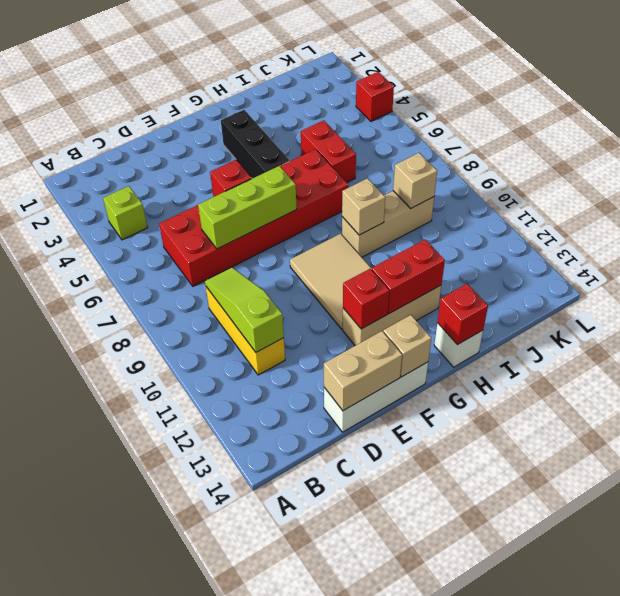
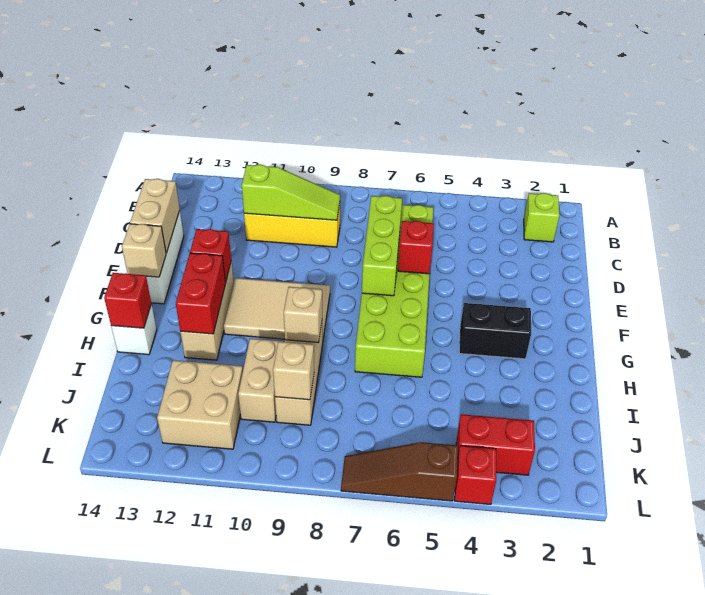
lime 1x1 brick [103,186,148,240] -> lime 1x1 brick moved to [524,193,559,242]
red 2x6 brick [159,149,348,286] -> lime 2x6 brick [355,205,434,377]
black 1x3 brick [221,110,290,179] -> black 1x2 brick [459,303,531,359]
red 1x2 brick [301,120,356,182] -> red 1x2 brick moved to [456,414,535,475]
none -> tan 1x2 brick [238,339,283,422]
none -> tan 2x2 brick [157,360,243,449]
none -> brown 1x3 slope [341,442,458,501]

